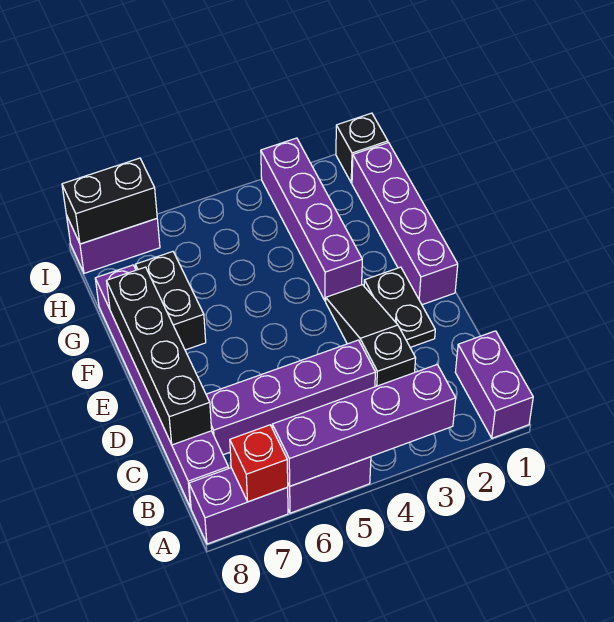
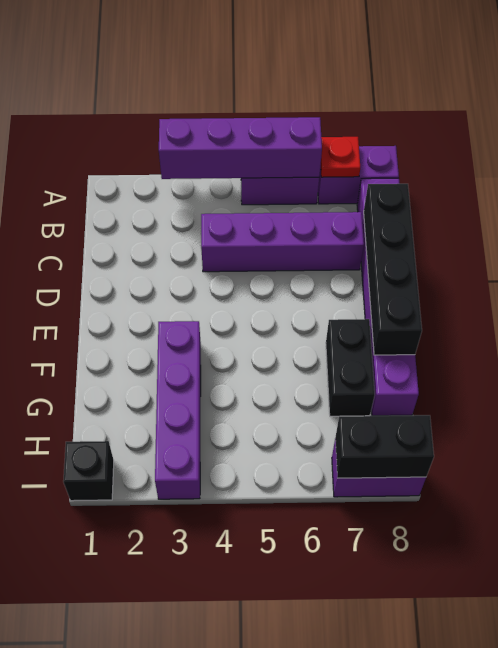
purple 1x2 brick [455,331,533,438] -> none
red 1x1 brick [230,425,288,502] -> red 1x1 plate [321,137,360,177]
black 1x3 slope [326,285,416,387] -> none
black 1x2 plate [364,267,435,347] -> none
purple 1x4 brick [352,143,458,305] -> none

